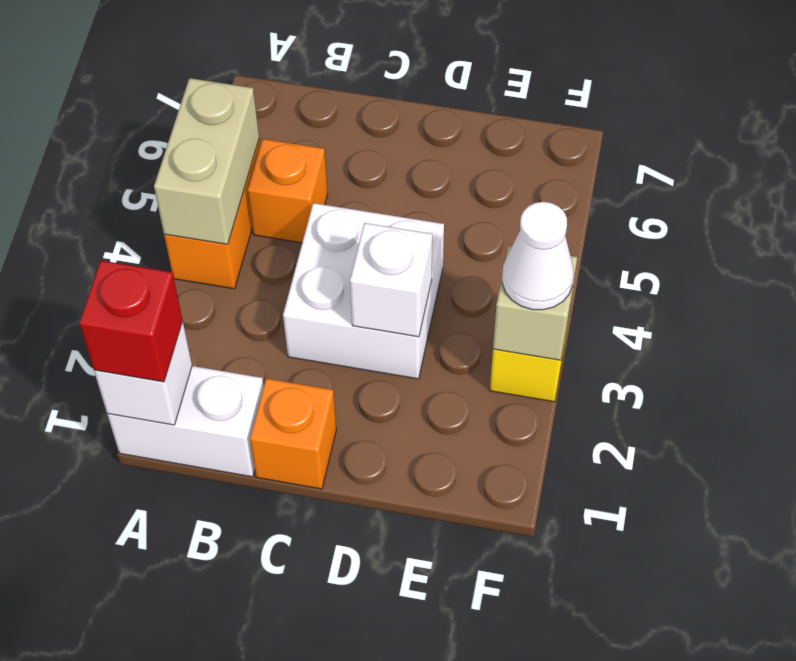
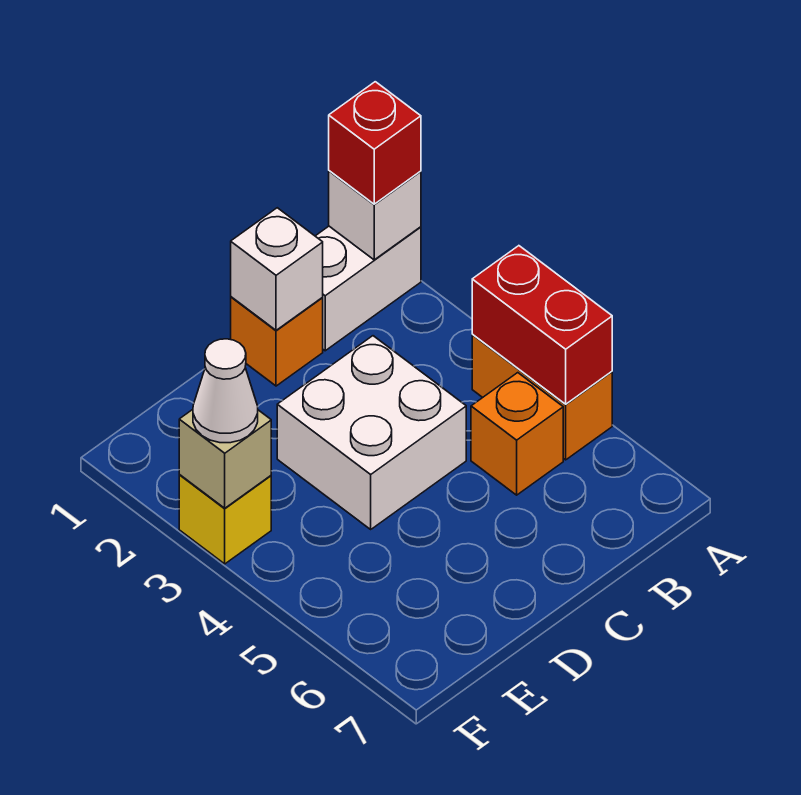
tan 1x2 brick [154,78,259,244] -> red 1x2 brick [472,246,612,404]
white 1x1 brick [350,223,432,337] -> white 1x1 brick moved to [231,208,323,330]

